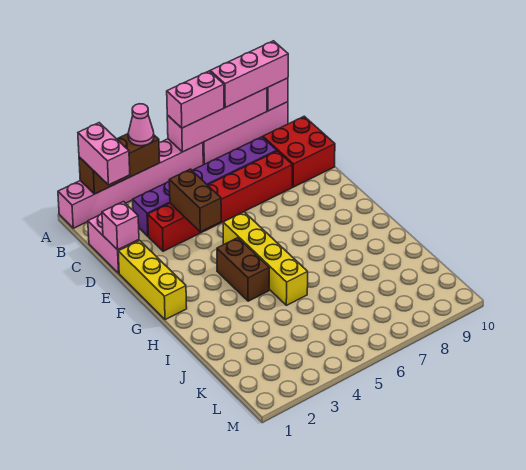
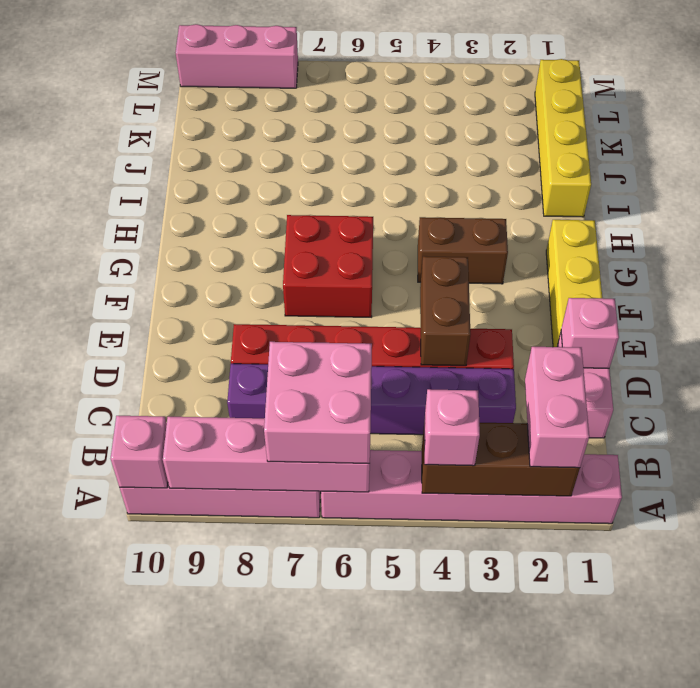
pink 1x1 cone [128,104,154,146] -> pink 1x1 brick [424,389,480,466]
pink 1x2 brick [167,71,224,128] -> pink 2x2 brick [264,342,372,463]
pink 1x3 brick [210,41,288,107] -> pink 1x3 brick moved to [176,24,298,88]
red 2x2 brick [263,116,335,187] -> red 2x2 brick moved to [283,215,373,317]
yellow 1x4 brick [223,212,308,305] -> yellow 1x4 brick moved to [535,59,591,217]
brown 1x2 brick [217,238,269,301] -> brown 1x2 brick turned to [418,217,508,284]

